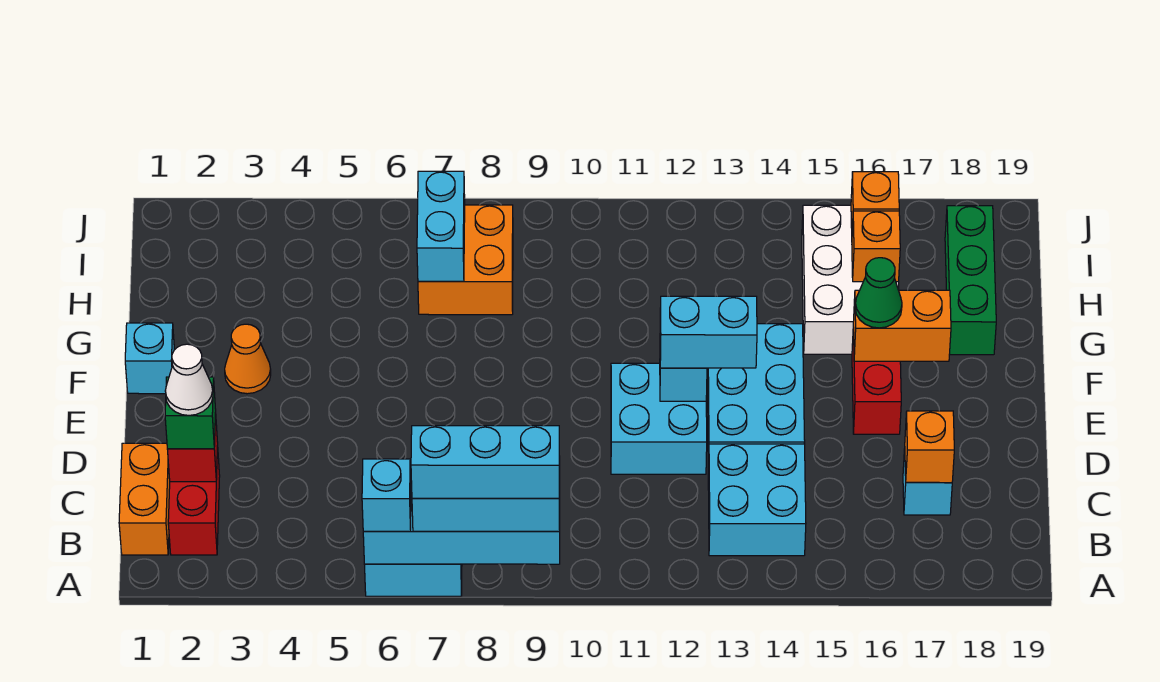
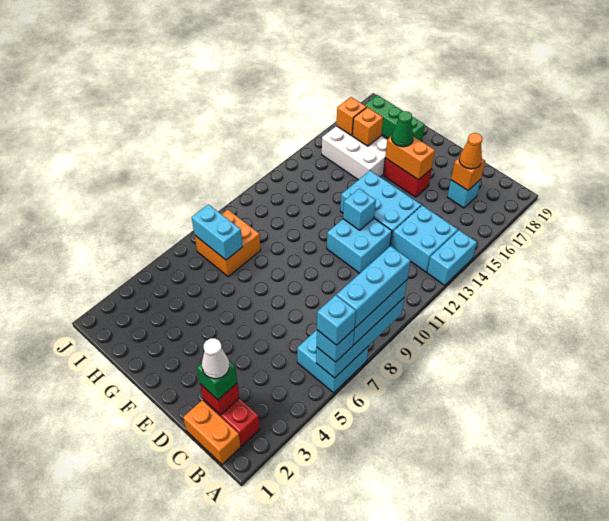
cyan 1x2 brick [660,296,757,368] -> cyan 1x2 brick moved to [427,230,477,285]
cyan 1x1 brick [125,323,174,394] -> cyan 1x1 brick moved to [317,295,356,345]
orange 1x1 cone [225,324,271,394] -> orange 1x1 cone moved to [459,133,482,169]
orange 1x2 brick [853,290,951,361] -> orange 1x2 brick turned to [385,136,435,180]

